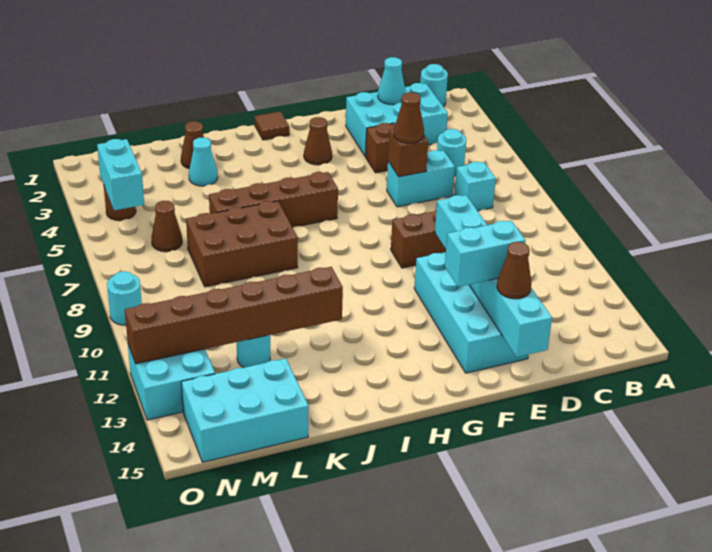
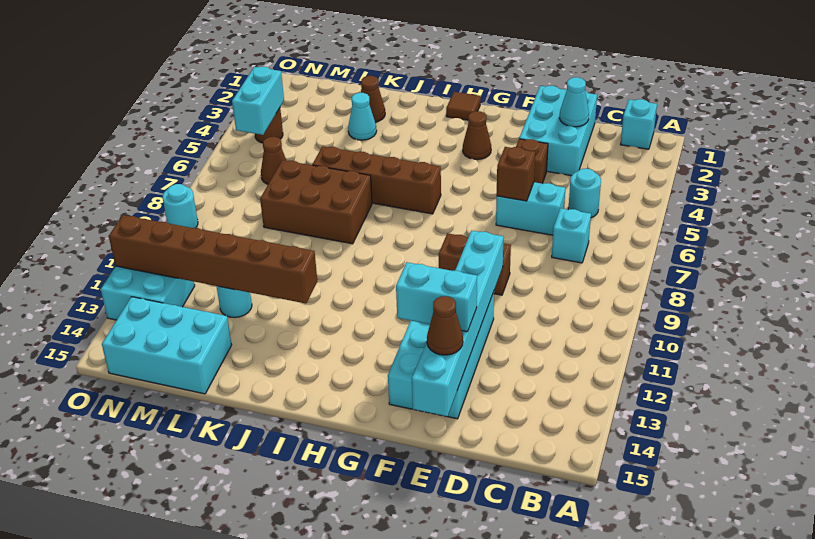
cyan 1x1 round brick [420,64,448,107] -> cyan 1x1 brick [620,99,657,149]
cyan 2x3 brick [346,83,448,157] -> cyan 2x3 brick turned to [519,86,597,176]
brown 1x1 cone [394,92,424,143] -> none

